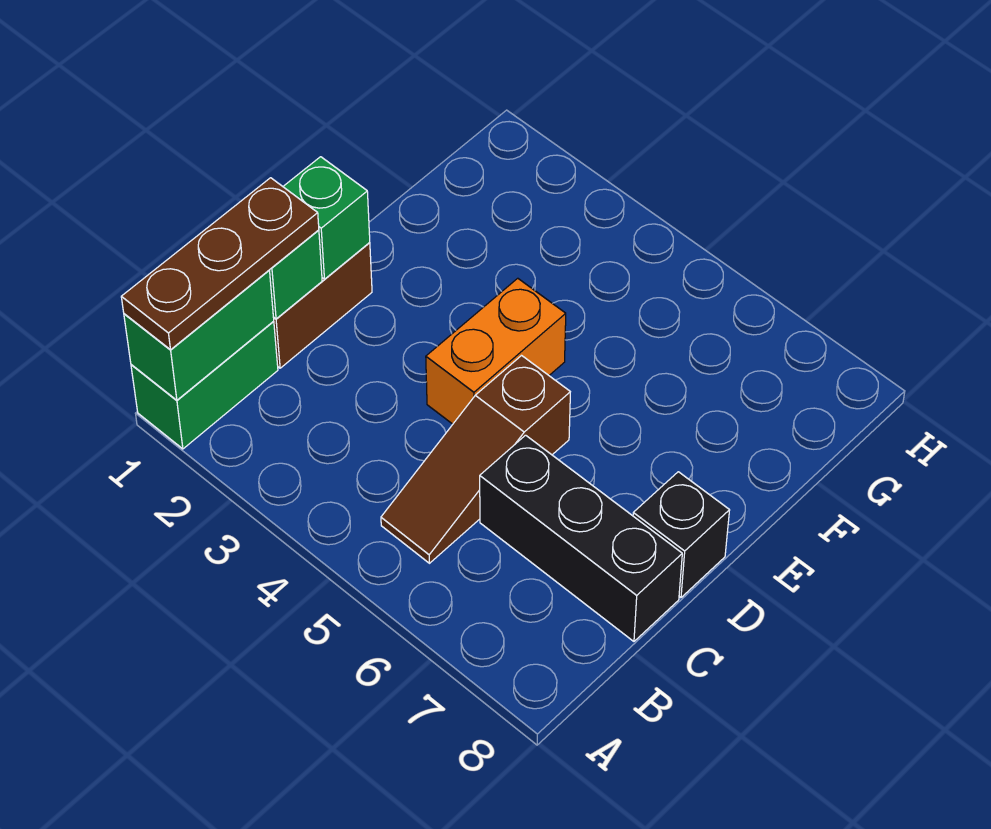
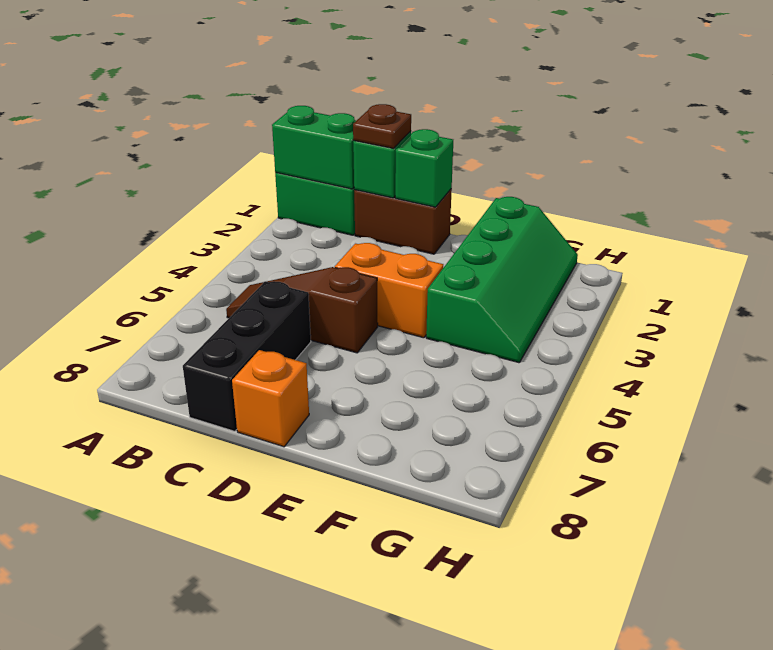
brown 1x3 plate [121,178,319,350] -> brown 1x1 plate [353,104,411,148]
black 1x1 brick [633,472,730,598] -> orange 1x1 brick [232,350,309,447]
none -> green 2x4 slope [426,197,578,363]

